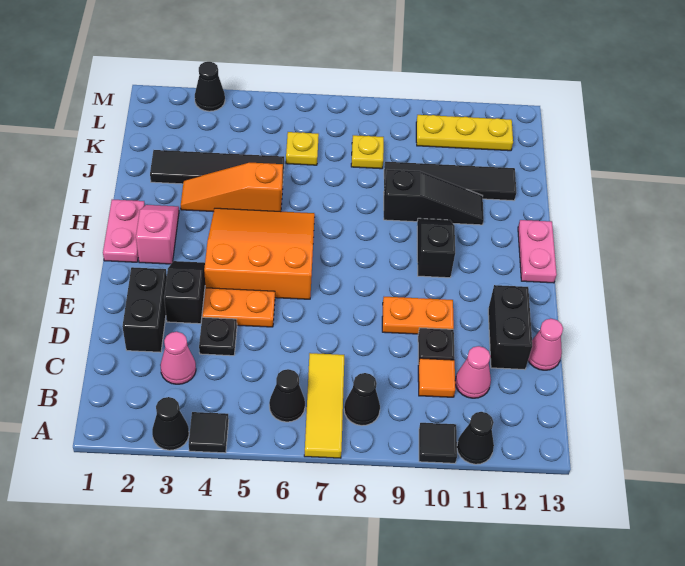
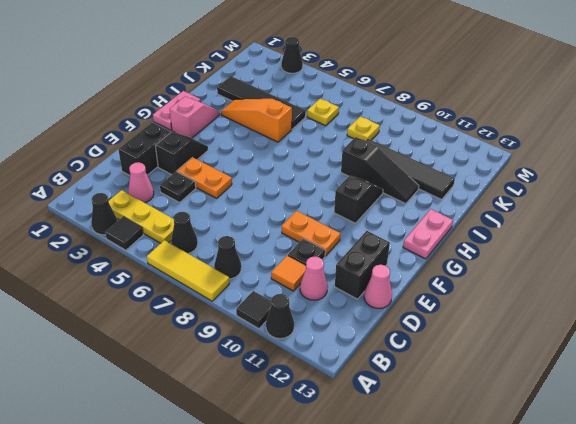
yellow 1x3 tile [304,353,344,458] -> yellow 1x3 tile turned to [147,240,229,301]
orange 3x3 slope [204,208,315,299] -> none
yellow 1x3 plate [416,115,513,151] -> yellow 1x3 plate moved to [109,190,174,243]

